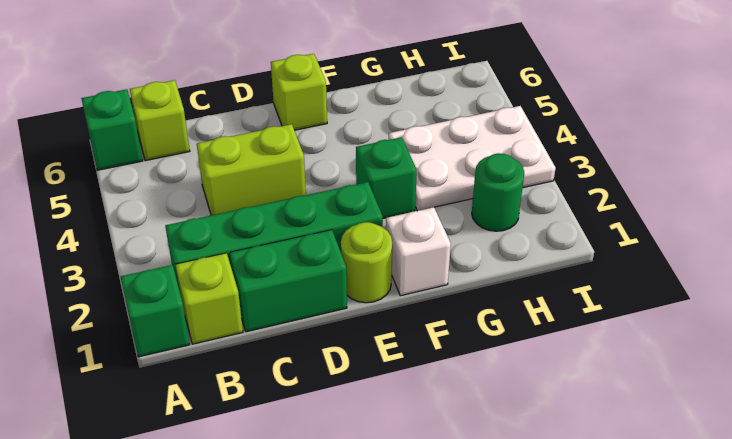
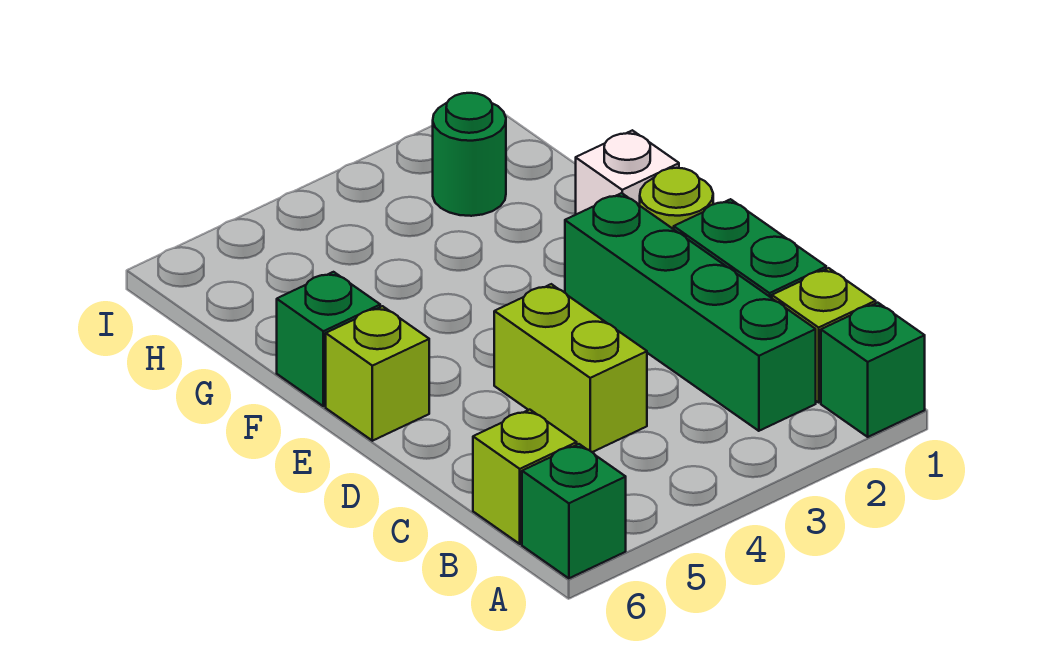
green 1x1 brick [356,137,417,218] -> green 1x1 brick moved to [277,272,380,406]
white 2x3 plate [388,106,556,211] -> none

